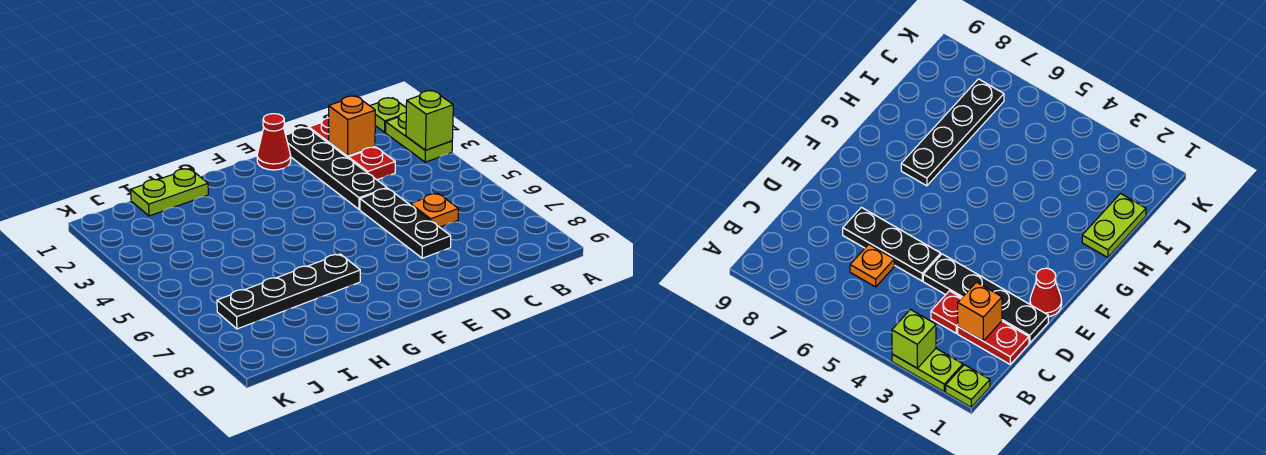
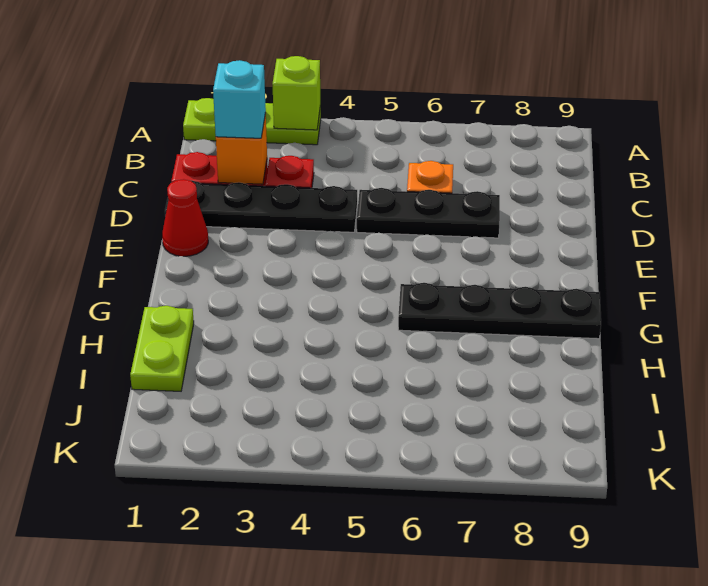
none -> cyan 1x1 brick [213,60,266,138]
black 1x4 plate [217,254,360,329] -> black 1x4 plate turned to [398,283,601,339]

